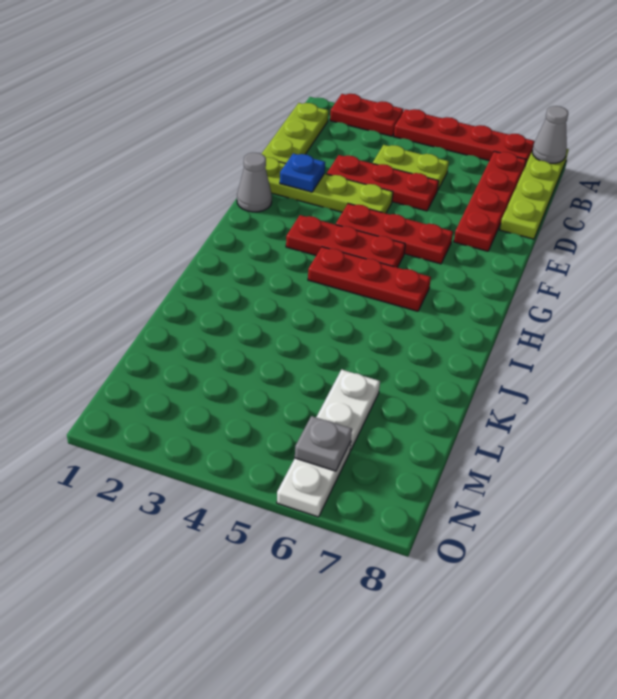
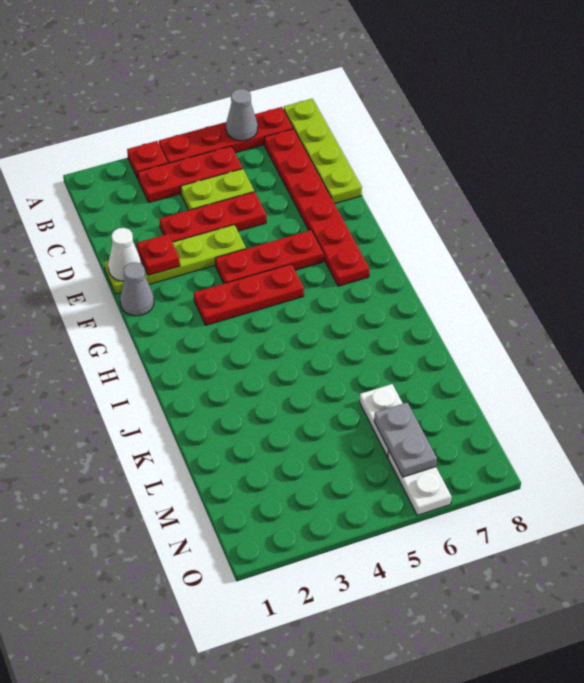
red 1x2 plate [330,94,403,136] -> red 1x1 plate [127,141,168,179]
grey 1x1 cone [532,106,568,163] -> grey 1x1 cone moved to [226,89,258,141]
lime 1x3 plate [262,103,329,163] -> none
red 1x4 plate [454,151,526,251] -> red 1x6 plate [264,129,369,286]
none -> white 1x1 cone [108,228,142,281]
blue 1x1 plate [280,153,325,192] -> red 1x1 plate [137,234,180,275]
red 1x3 plate [308,247,431,311] -> red 1x3 plate moved to [138,146,243,203]
grey 1x1 plate [295,416,352,471] -> grey 1x2 plate [374,403,437,477]

